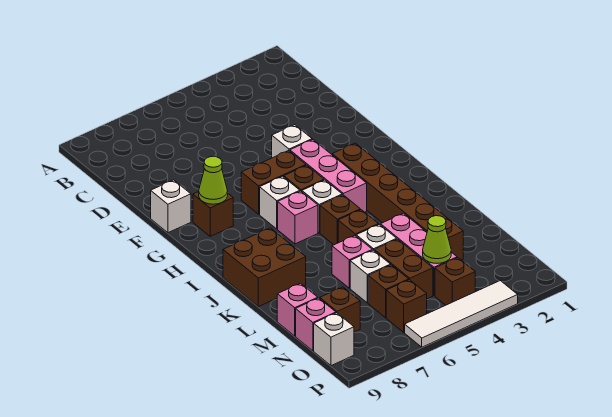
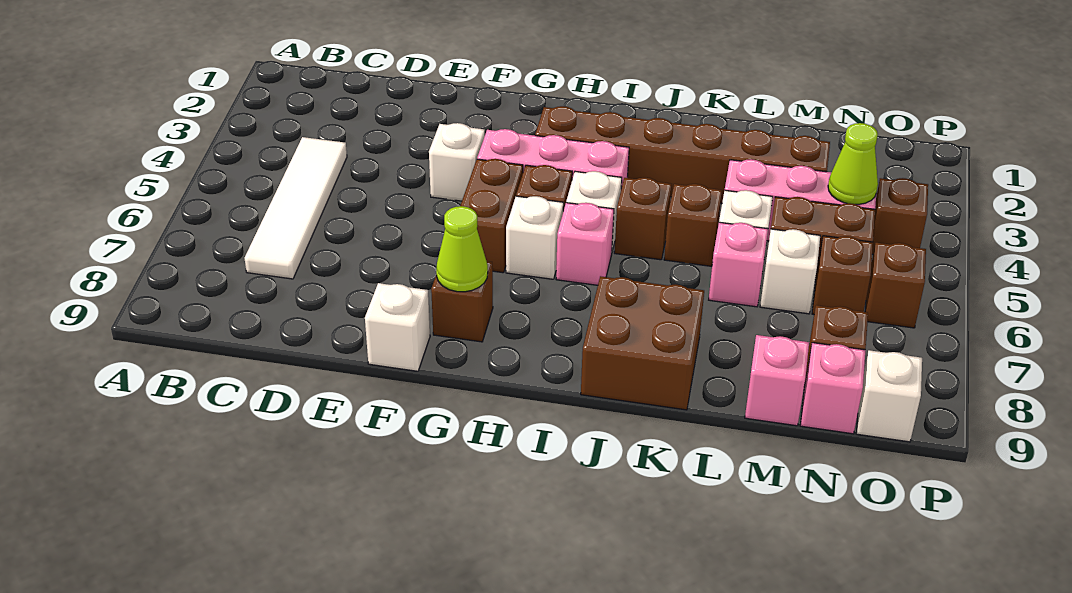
white 1x4 tile [405,281,518,347] -> white 1x4 tile moved to [245,137,347,279]

